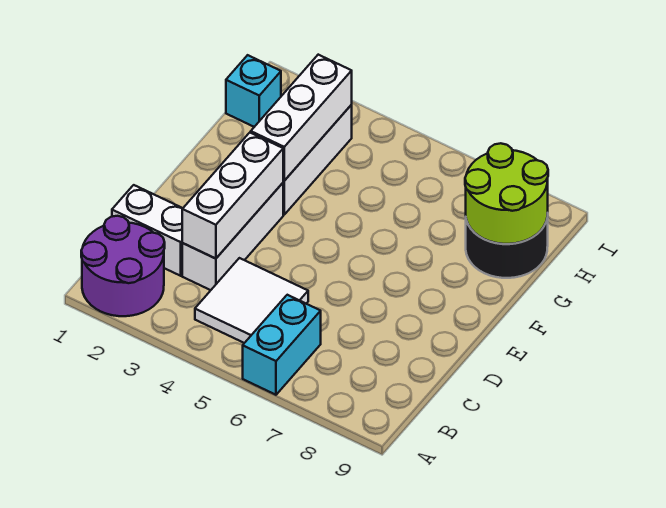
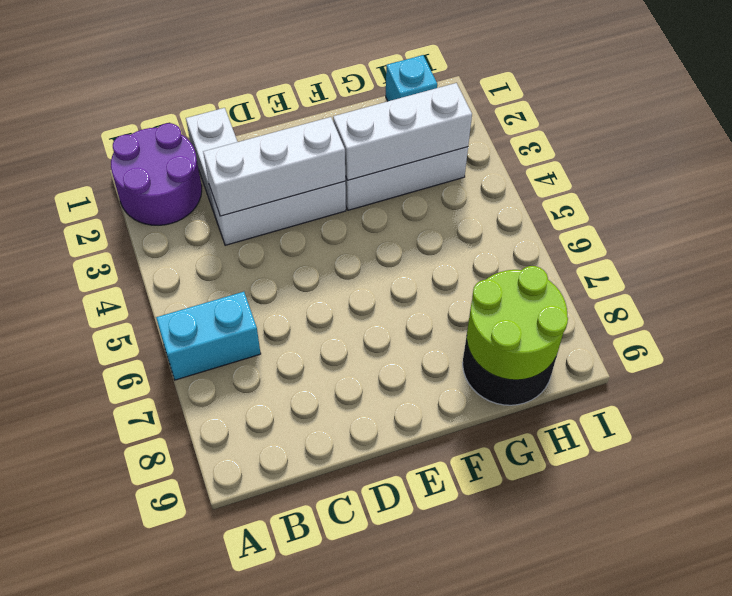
white 2x2 tile [195,258,308,343] -> none

